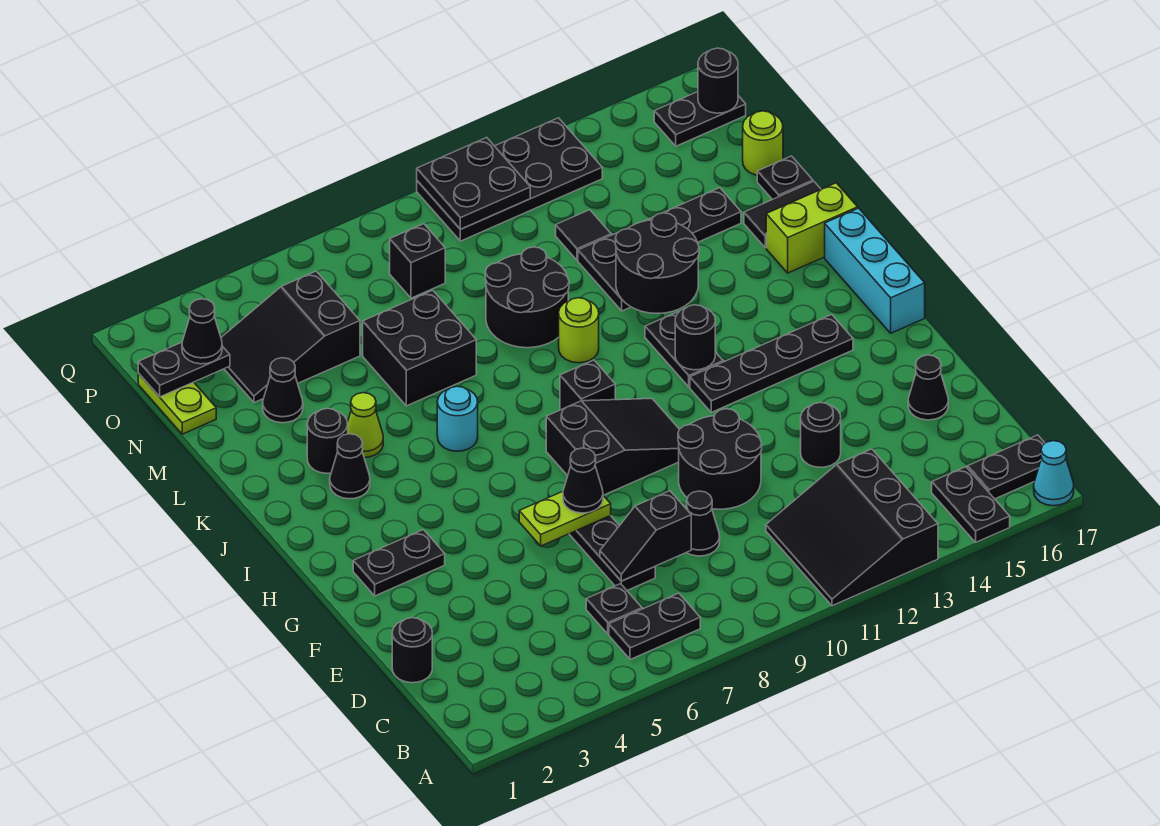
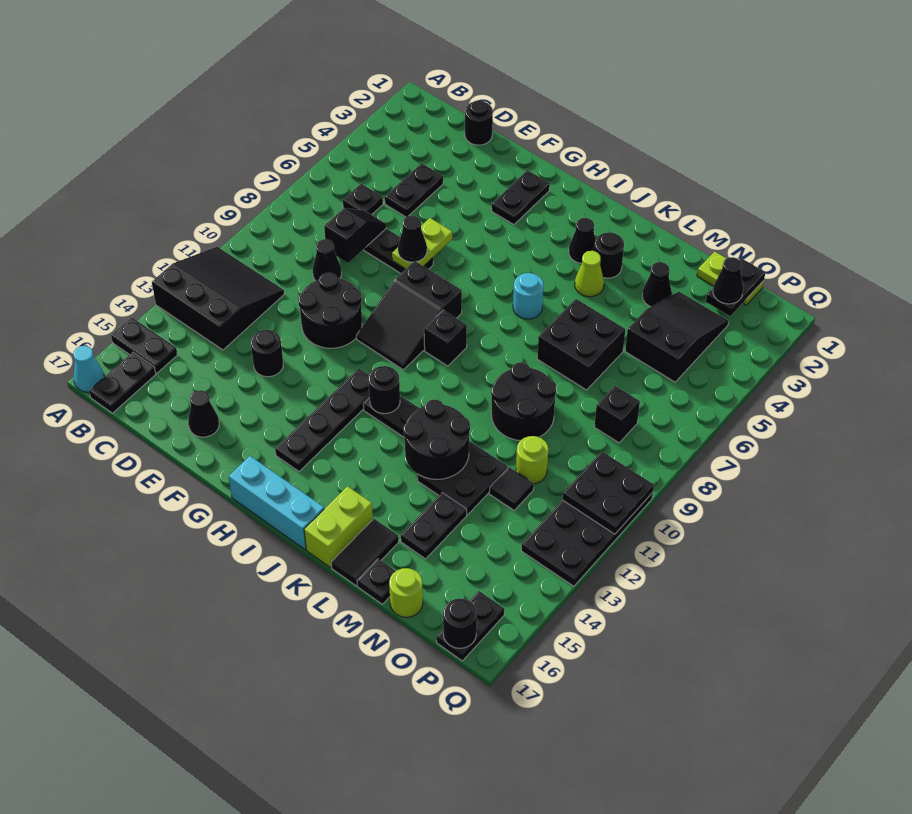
black 1x2 plate [609,593,700,660] -> black 1x2 plate moved to [385,163,443,217]
lime 1x1 round brick [559,298,599,363] -> lime 1x1 round brick moved to [516,436,548,484]

